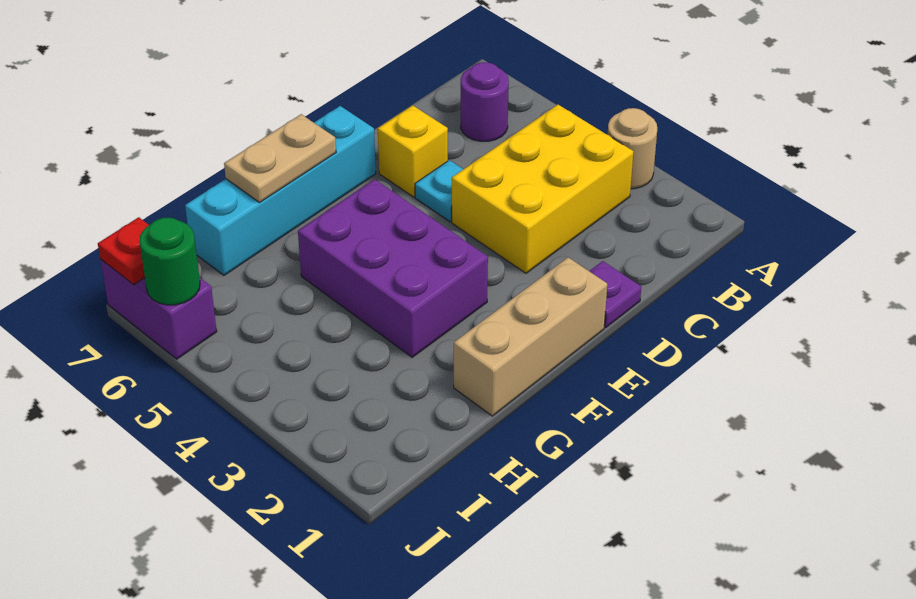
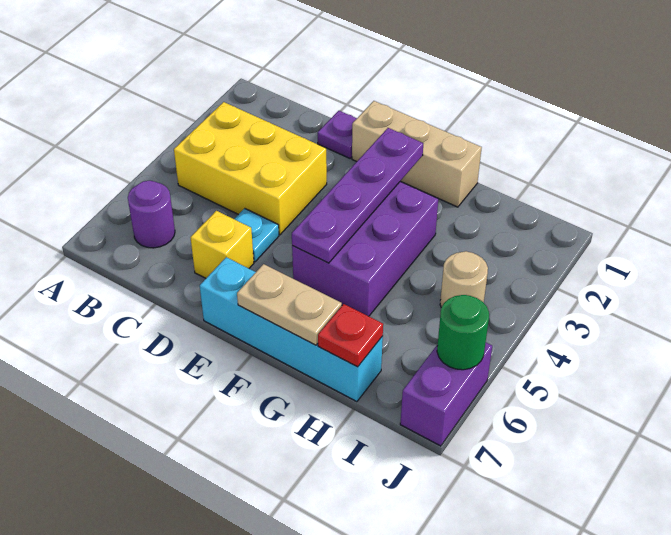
tan 1x1 round brick [607,108,657,189] -> tan 1x1 round brick moved to [440,251,488,308]
none -> purple 1x4 plate [292,128,423,263]
red 1x1 plate [98,217,149,285] -> red 1x1 plate moved to [318,304,383,367]

